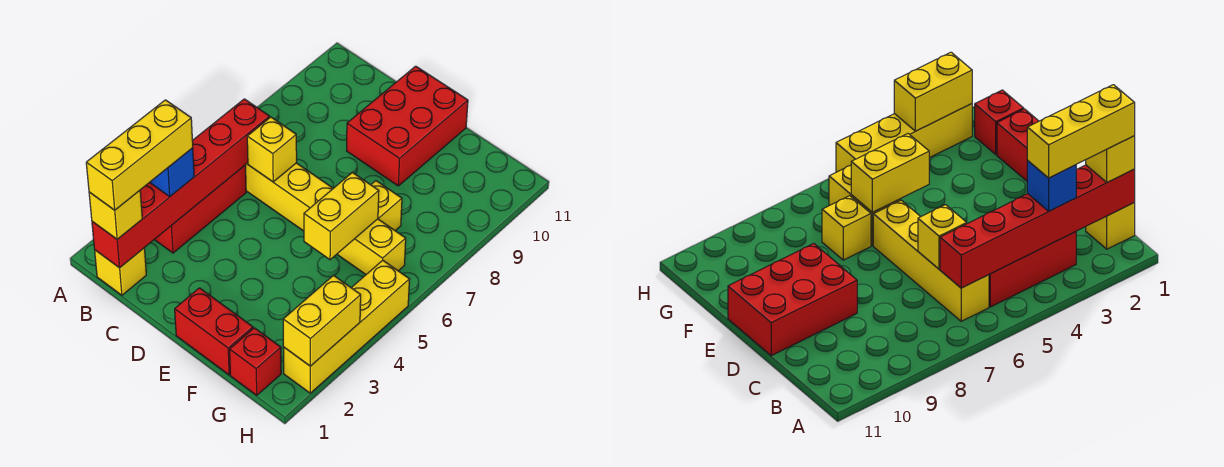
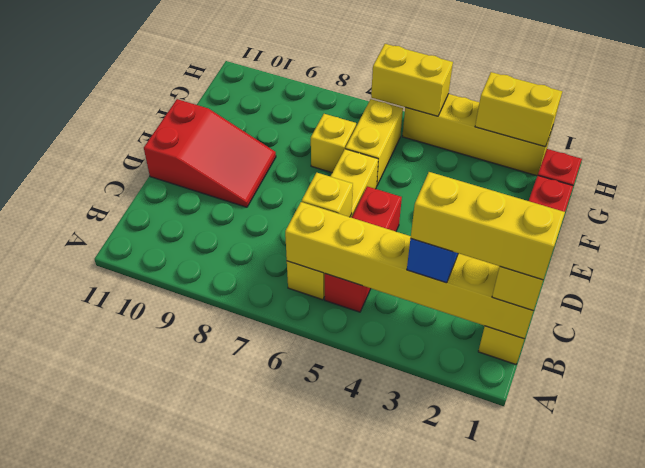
red 1x6 brick [92,99,270,268] -> yellow 1x6 brick [285,202,533,339]
red 1x3 brick [154,165,246,253] -> red 1x3 brick turned to [325,186,402,312]
red 2x3 brick [346,66,468,186] -> red 2x3 slope [144,99,276,207]
yellow 1x2 brick [304,173,379,260] -> yellow 1x2 brick moved to [371,44,453,116]

